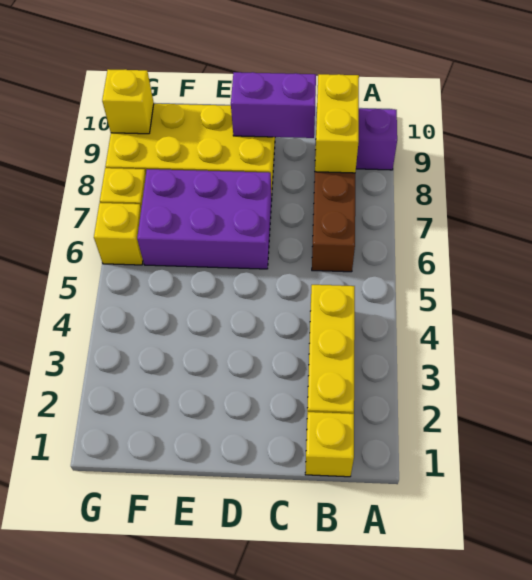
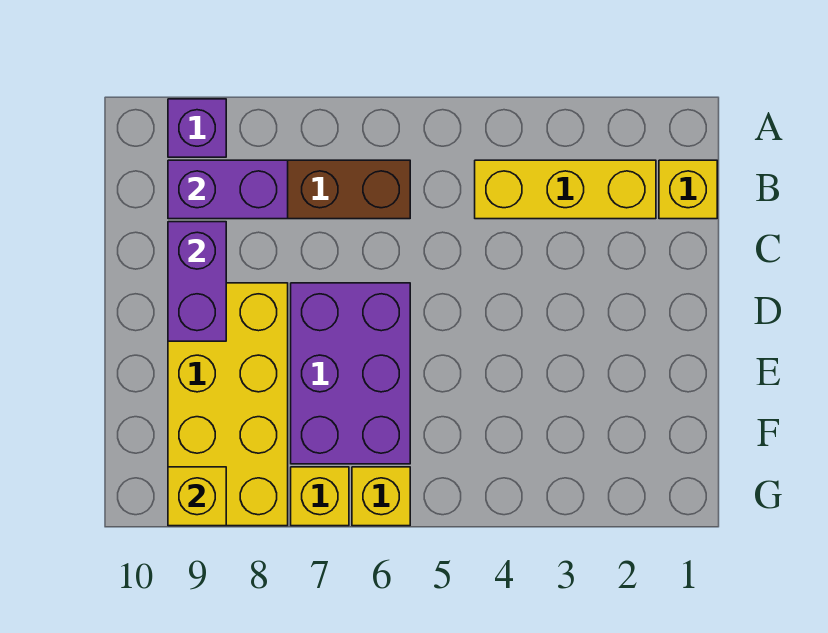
yellow 1x2 brick [315,74,359,173] -> purple 1x2 brick [168,160,288,219]

